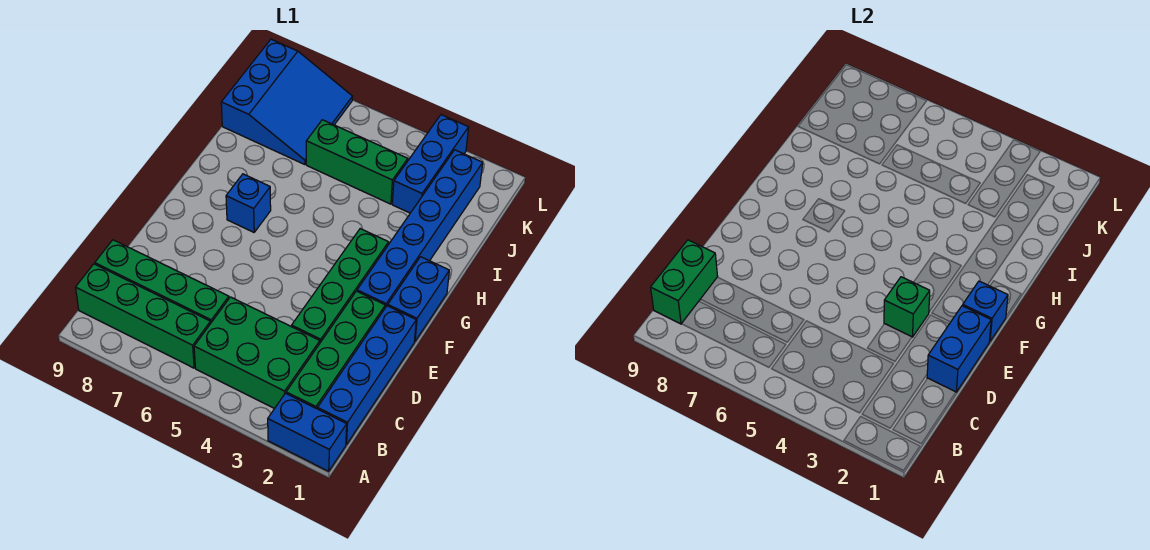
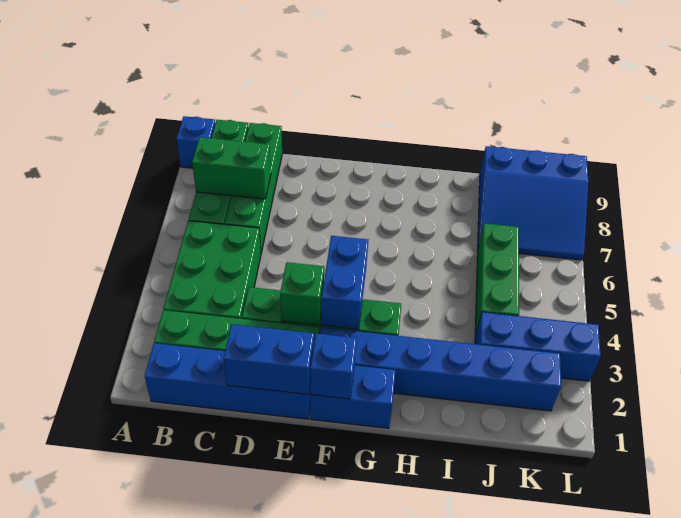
blue 1x2 brick [268,393,347,471] -> blue 1x2 brick moved to [321,236,368,330]
green 1x2 brick [651,240,718,324] -> green 1x2 brick moved to [192,137,271,199]
blue 1x1 brick [226,174,271,232] -> blue 1x1 brick moved to [177,116,215,168]

